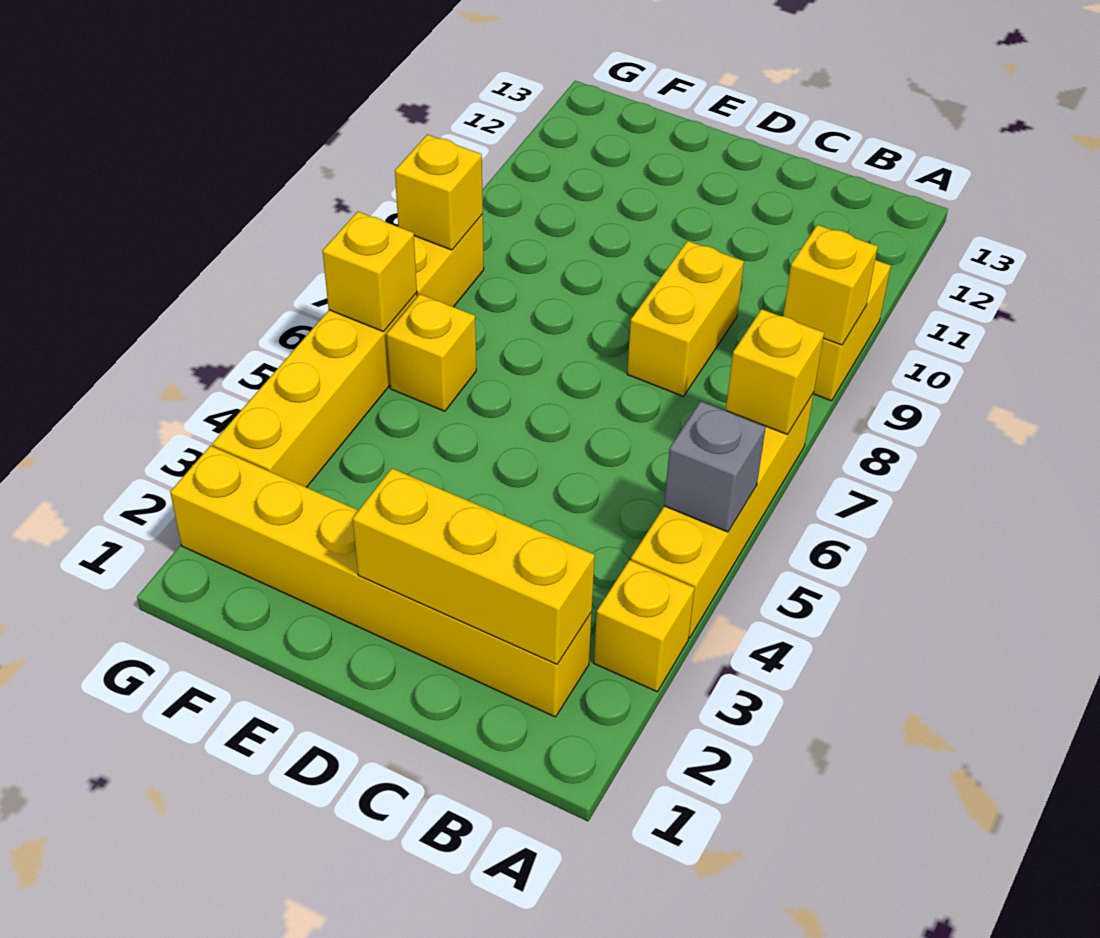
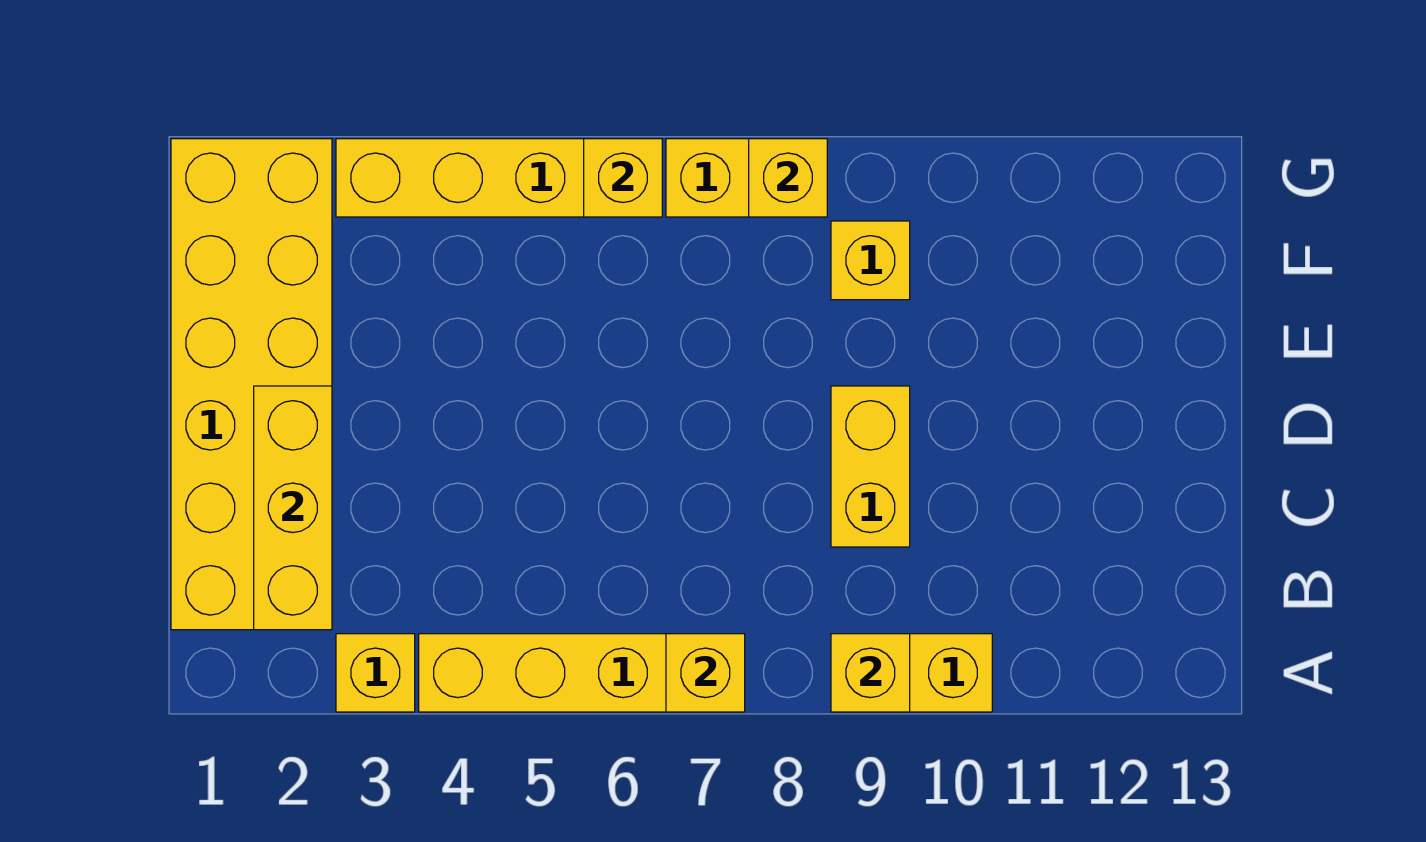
grey 1x1 brick [664,401,766,532] -> none
yellow 1x6 brick [170,446,592,717] -> yellow 2x6 brick [171,139,332,630]
yellow 1x2 brick [627,241,744,396] -> yellow 1x2 brick turned to [831,386,910,547]
yellow 1x1 brick [387,294,476,411] -> yellow 1x1 brick moved to [831,221,910,300]

